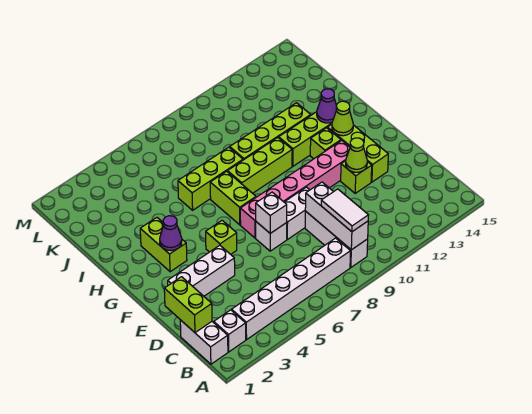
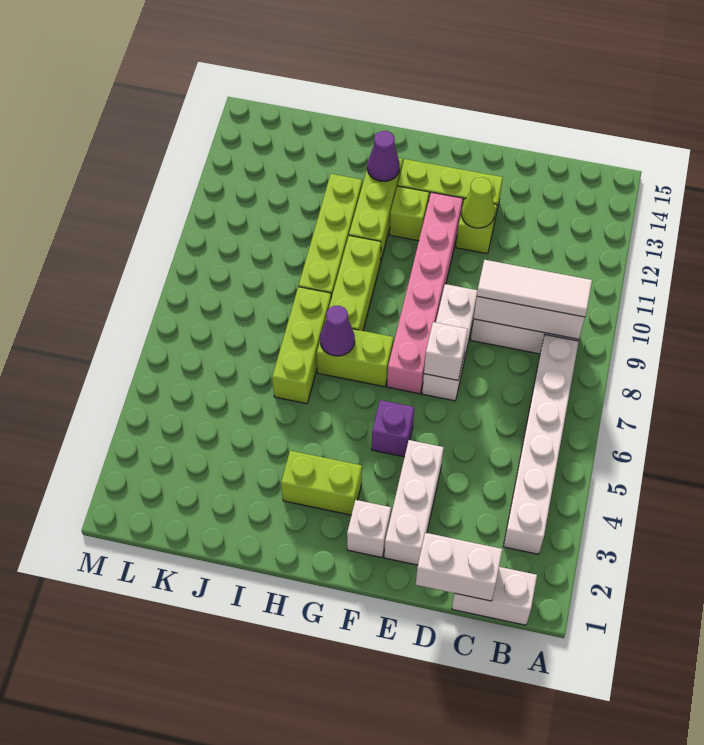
white 1x1 brick [214,310,246,352] -> white 1x1 brick moved to [347,500,391,557]
white 1x2 tile [321,189,368,232] -> white 1x3 tile [477,260,592,317]
lime 1x2 brick [164,277,212,333] -> white 1x2 brick [416,533,502,601]
lime 1x1 brick [206,220,237,254] -> purple 1x1 brick [372,400,414,457]
purple 1x1 cone [160,216,182,251] -> purple 1x1 cone moved to [320,306,355,356]
lime 1x1 cone [332,101,353,136] -> none

